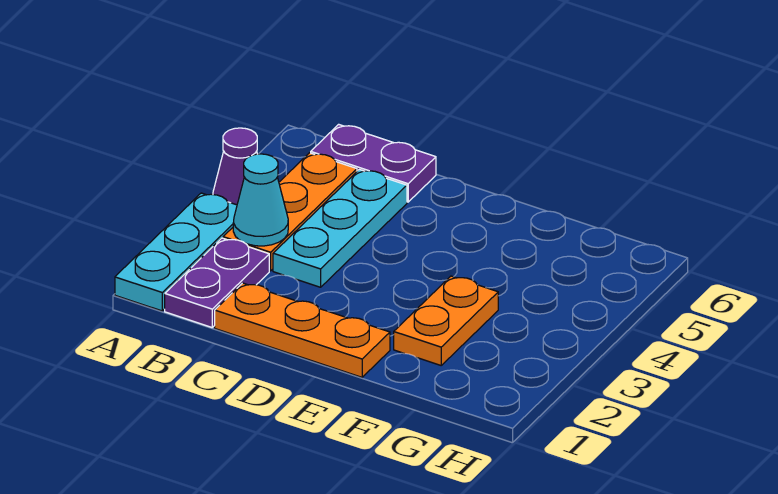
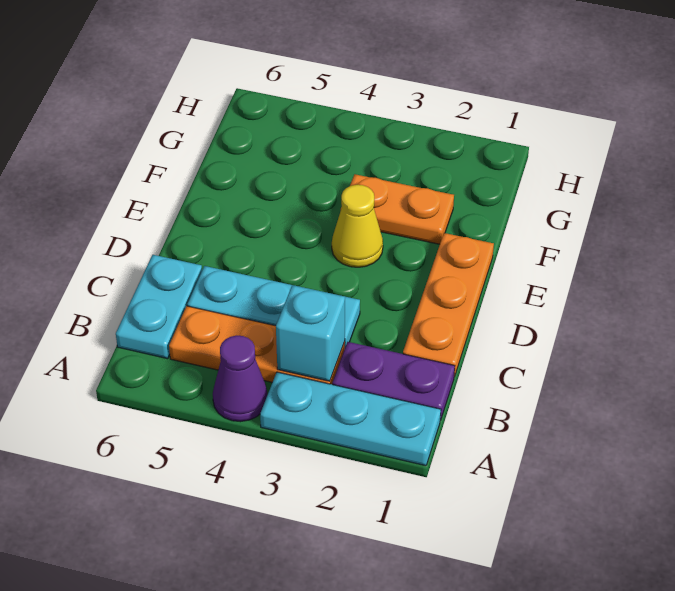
cyan 1x1 cone [233,154,288,246] -> cyan 1x1 brick [276,285,345,381]
purple 1x2 plate [311,124,436,202] -> cyan 1x2 plate [116,255,202,359]
none -> yellow 1x1 cone [332,185,383,267]

